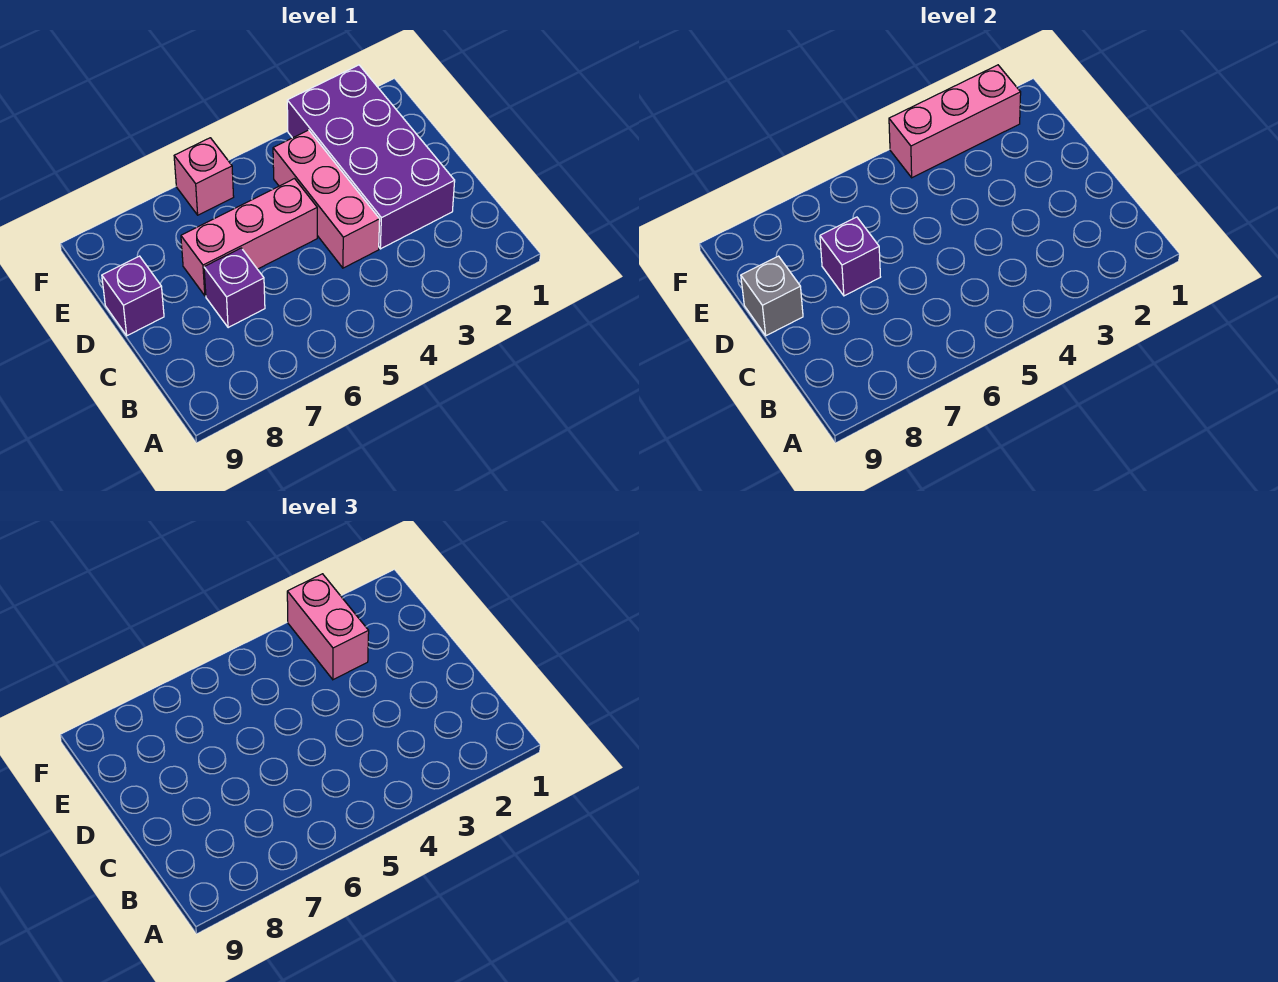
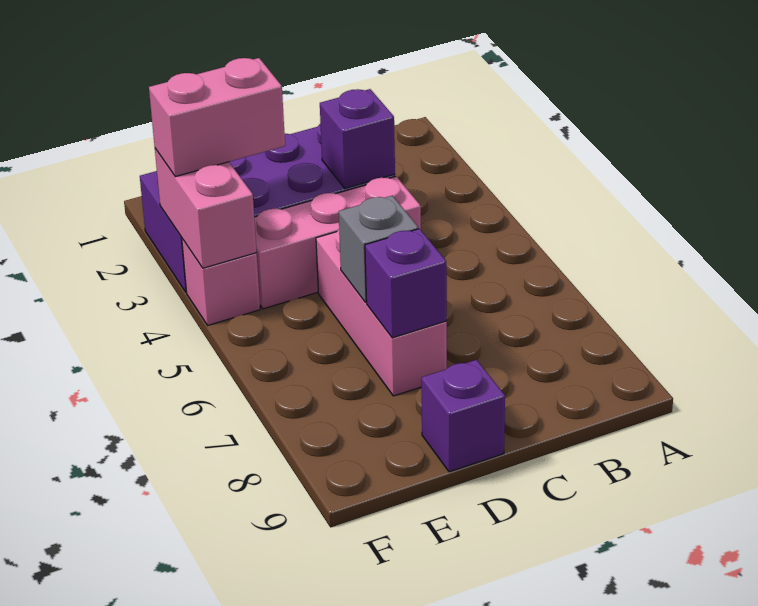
purple 1x1 brick [204,248,265,328] -> purple 1x1 brick moved to [320,89,395,188]
grey 1x1 brick [741,256,803,336] -> grey 1x1 brick moved to [339,196,418,302]
pink 1x3 brick [889,65,1021,178] -> pink 1x2 brick [155,149,257,268]
pink 1x1 brick [174,138,234,215] -> pink 1x1 brick moved to [182,239,260,325]

